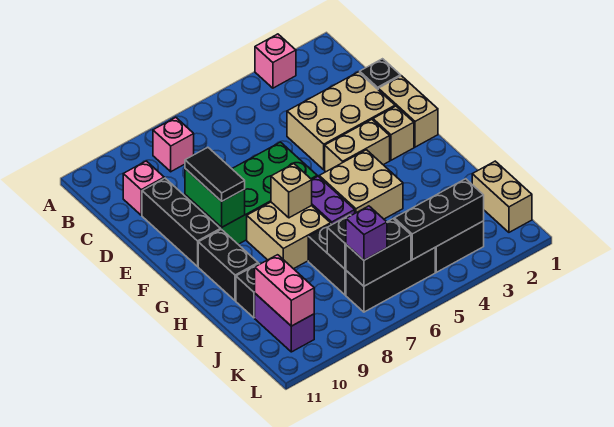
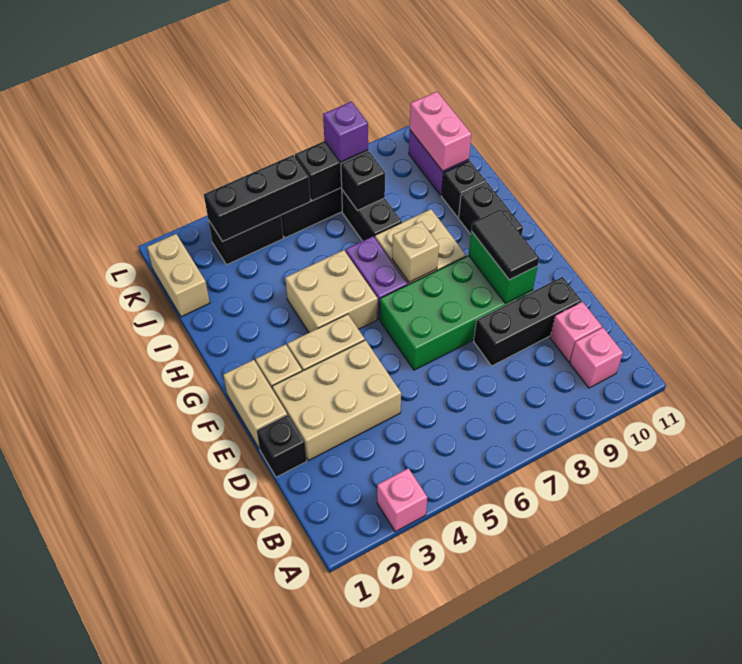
pink 1x1 brick [153,117,194,172] -> pink 1x1 brick moved to [570,328,623,388]
black 1x3 brick [142,178,221,266] -> black 1x3 brick turned to [474,277,581,366]

